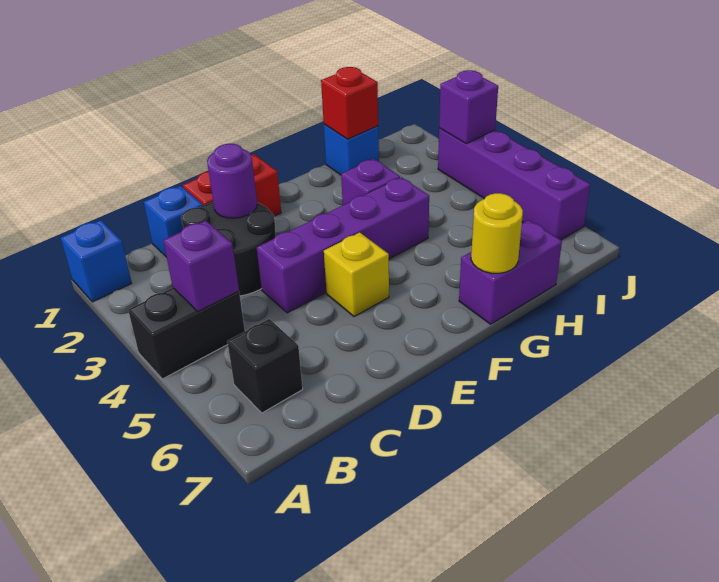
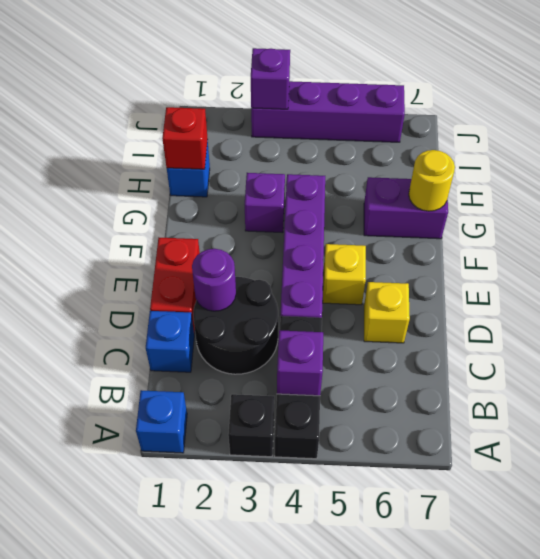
black 1x2 brick [128,288,245,379] -> black 1x3 brick [275,316,322,459]
black 1x1 brick [227,319,303,413] -> black 1x1 brick moved to [228,394,275,457]
none -> yellow 1x1 brick [364,282,410,343]
purple 1x2 brick [459,220,562,324] -> purple 1x2 brick turned to [364,177,448,239]

